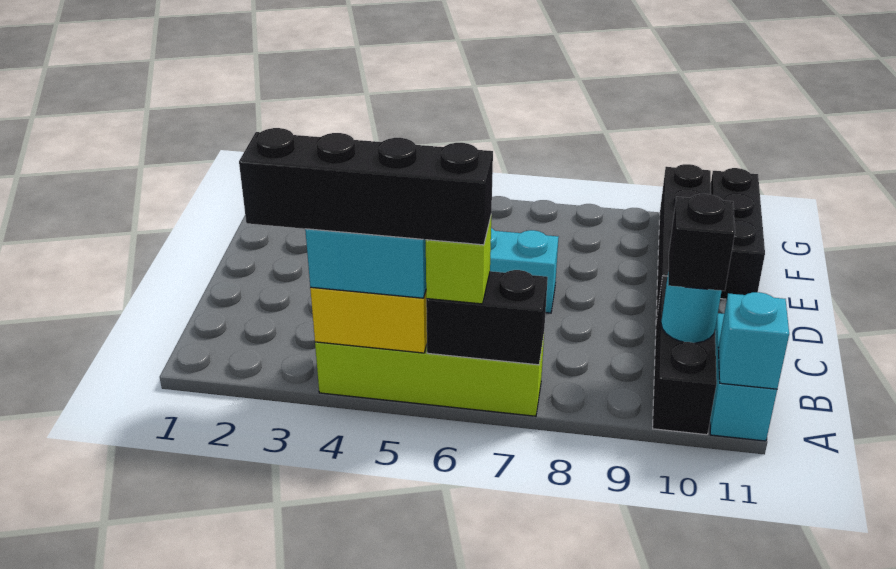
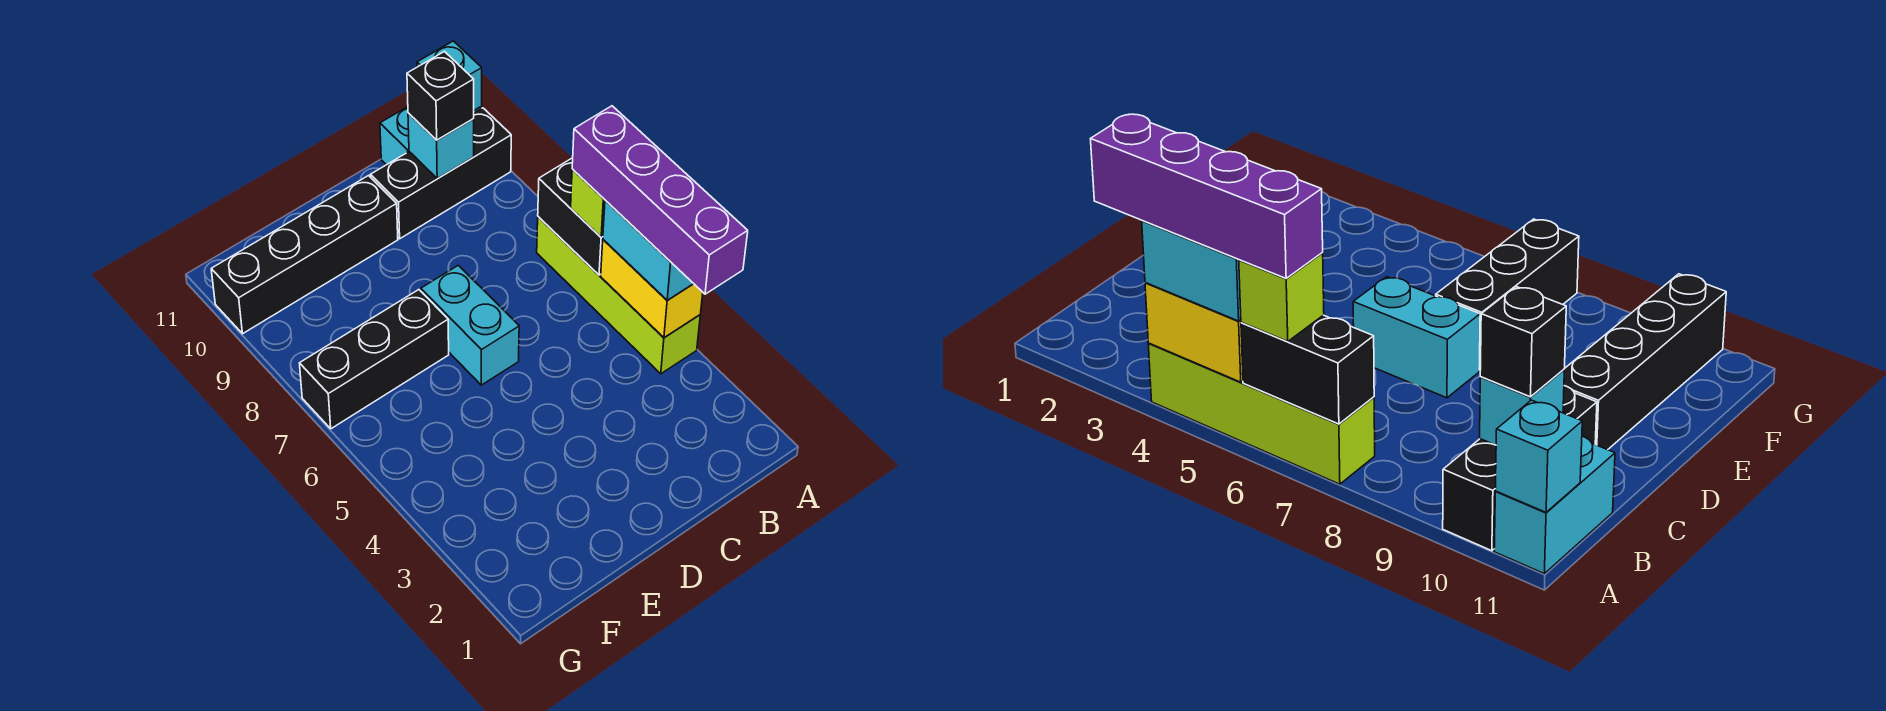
black 1x4 brick [239,128,493,245] -> purple 1x4 brick [572,106,748,294]
cyan 1x1 round brick [661,277,721,343] -> cyan 1x1 brick [408,113,474,179]
black 1x3 brick [711,168,765,299] -> black 1x3 brick moved to [299,290,449,429]

